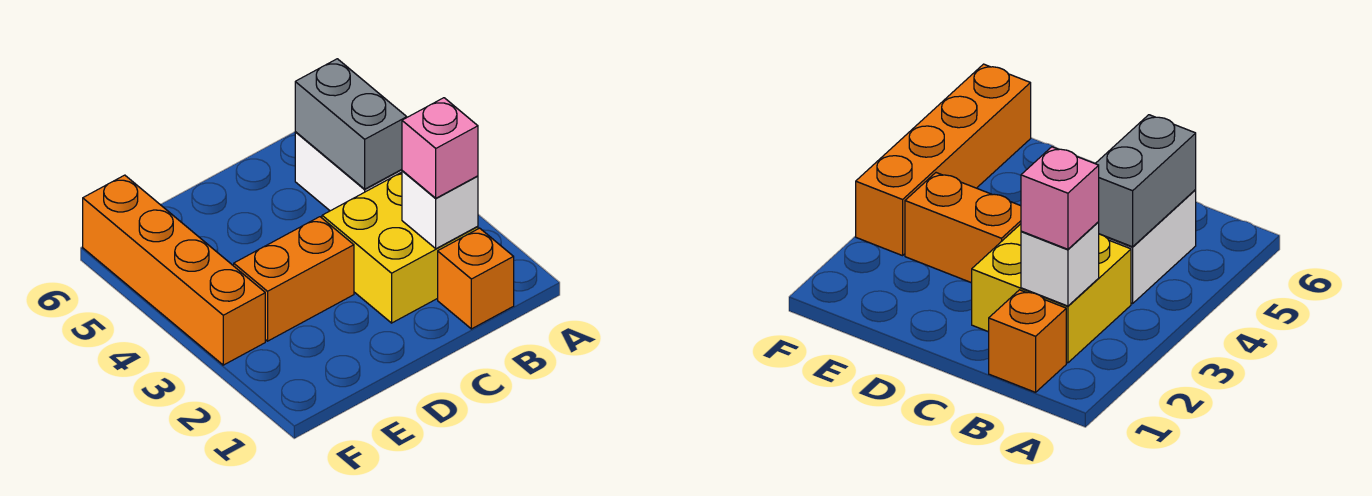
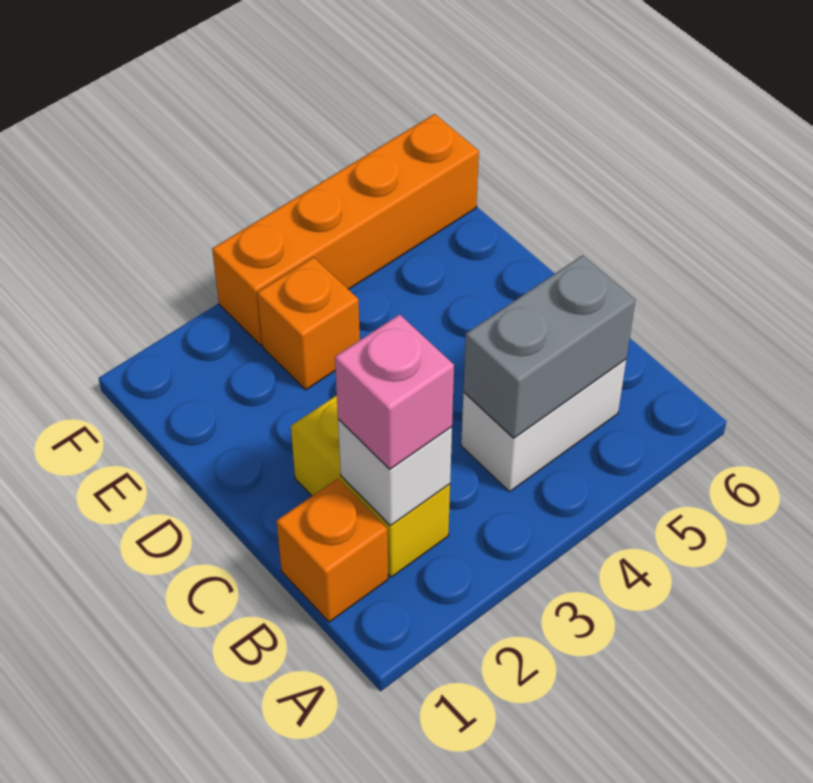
yellow 2x2 brick [322,172,478,323] -> yellow 1x2 brick [291,395,450,577]
orange 1x2 brick [234,217,354,341] -> orange 1x1 brick [257,257,360,390]

